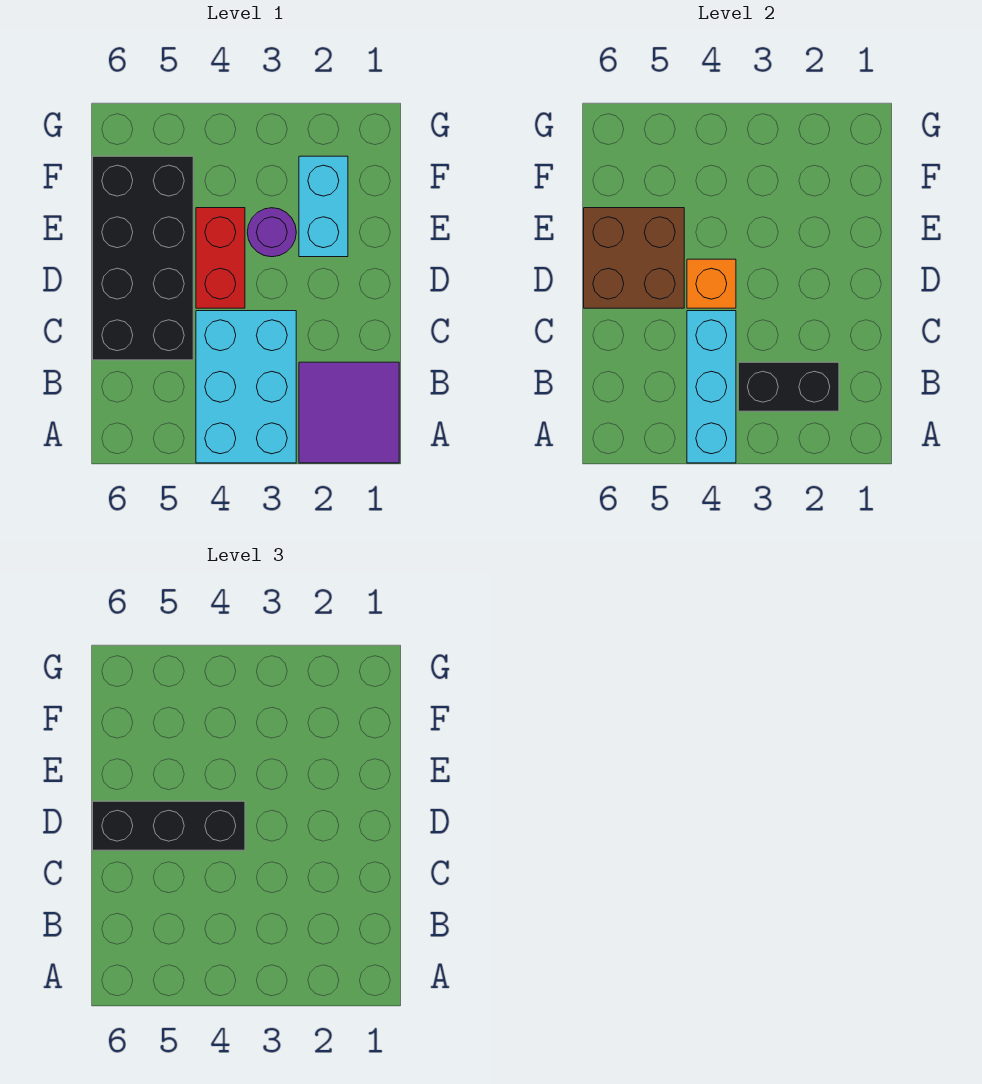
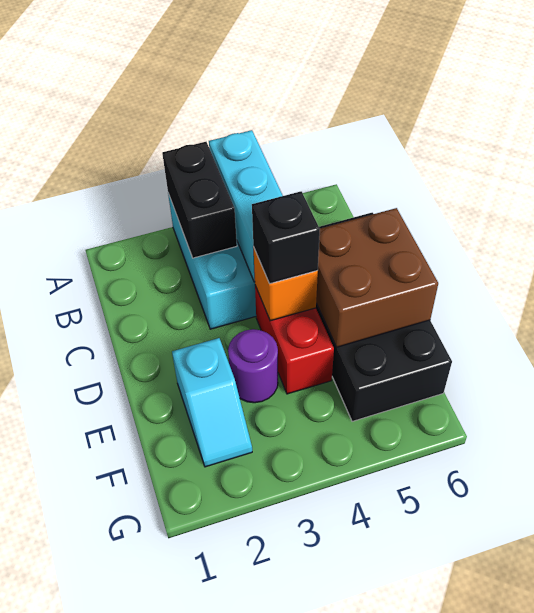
purple 2x2 tile [299,362,399,463] -> none
black 1x2 brick [738,362,839,411] -> black 1x2 brick turned to [162,142,237,258]
black 1x3 brick [93,801,245,850] -> black 1x1 brick [252,191,320,284]
cyan 1x2 brick [299,156,348,257] -> cyan 1x2 slope [172,338,252,467]

